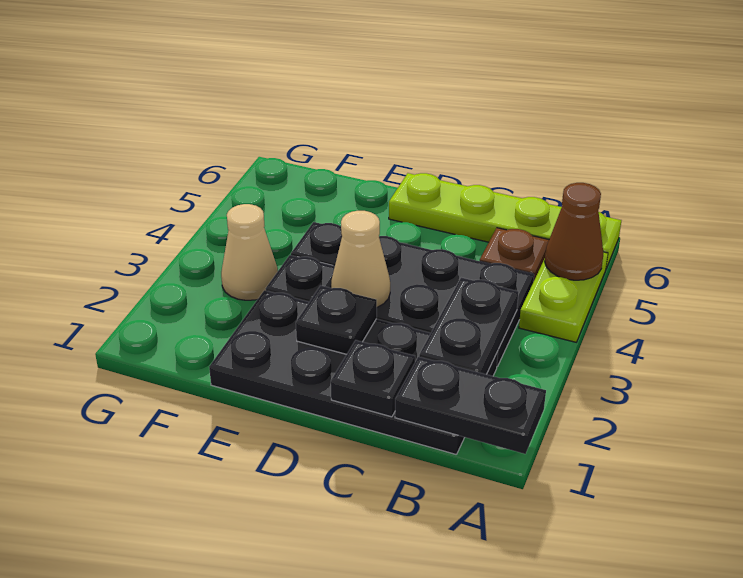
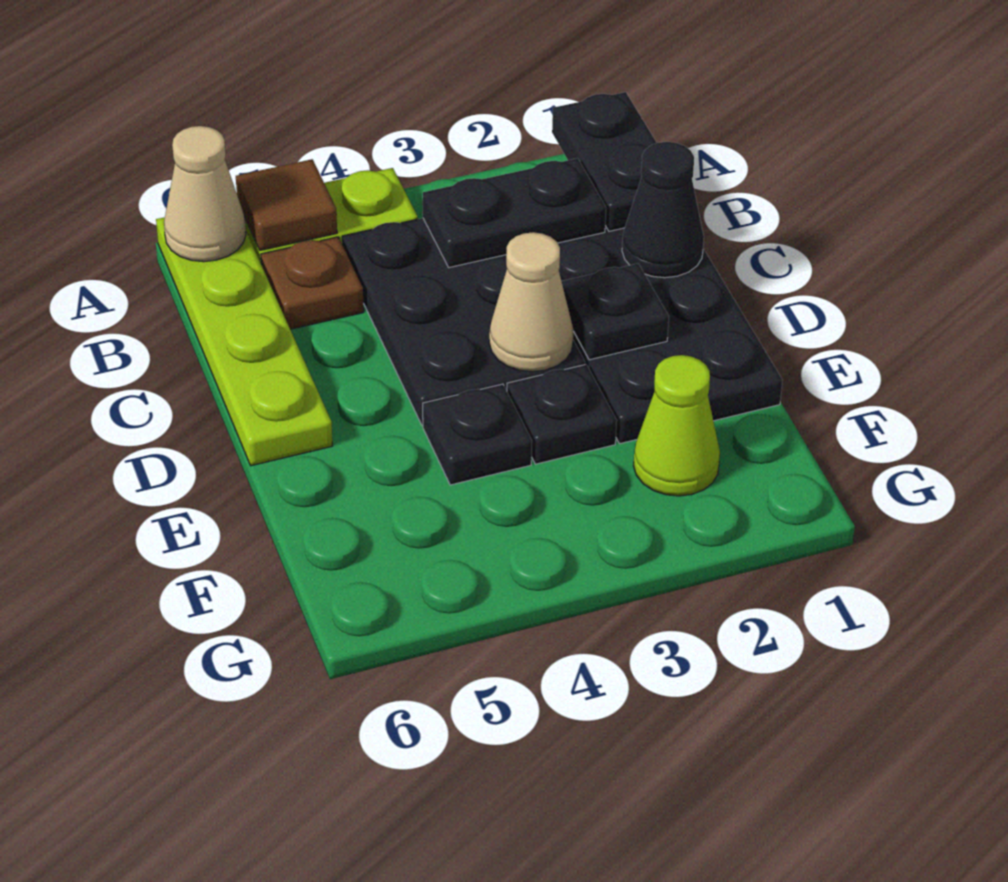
brown 1x1 cone [545,183,604,280] -> brown 1x1 tile [236,159,337,250]
black 1x1 plate [331,340,415,417] -> black 1x1 cone [622,142,704,278]
none -> lime 1x1 cone [634,355,720,496]
tan 1x1 cone [221,204,278,300] -> tan 1x1 cone moved to [164,126,246,262]

